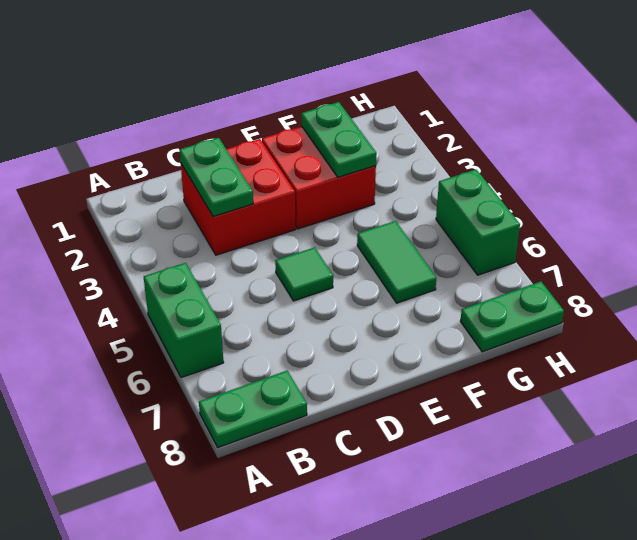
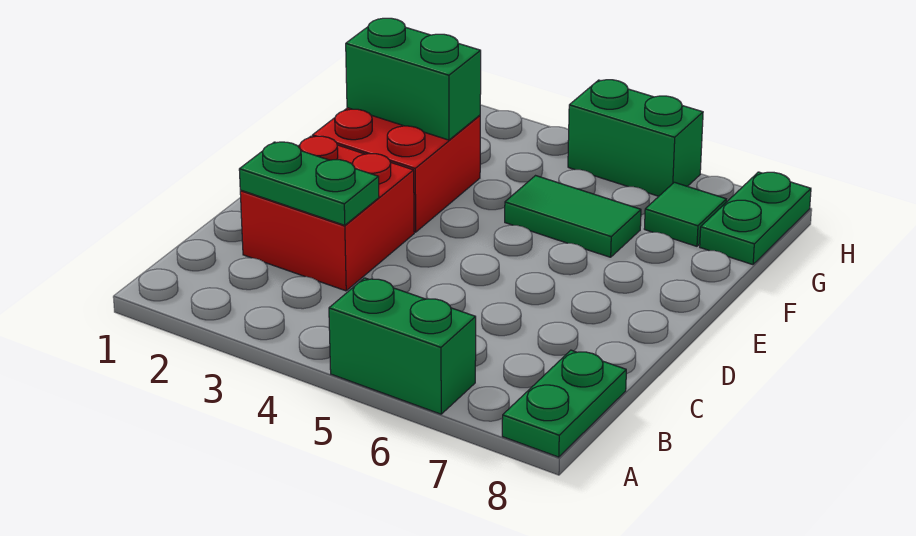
green 1x1 tile [275,247,333,301] -> green 1x1 tile moved to [644,182,726,246]
green 1x2 plate [301,102,376,177] -> green 1x2 brick [346,18,481,140]

